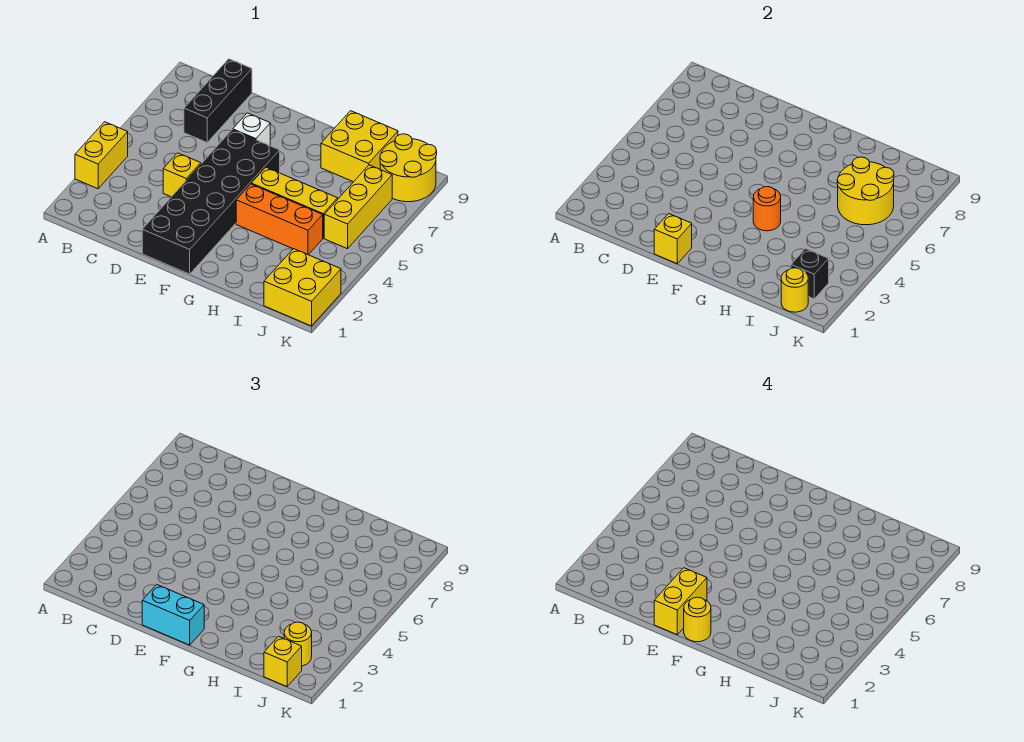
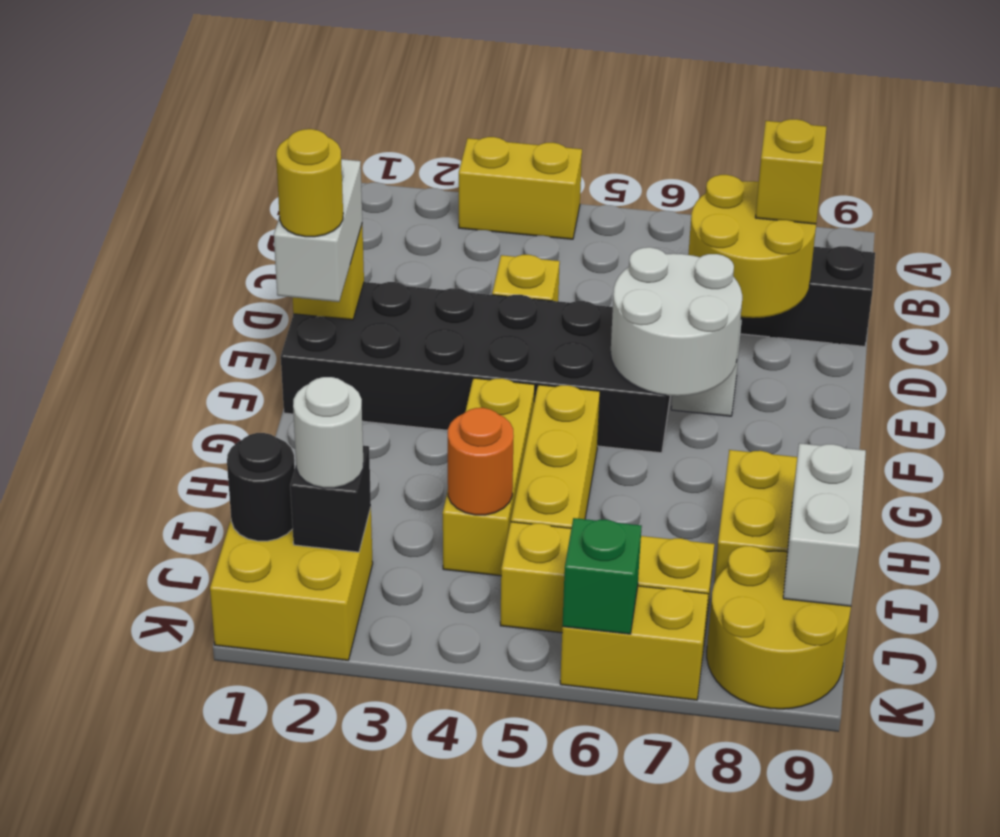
cyan 1x2 brick [142,585,204,645] -> white 1x2 brick [274,159,362,302]
yellow 1x2 brick [654,568,707,635] -> yellow 1x2 brick moved to [560,586,708,700]
none -> white 2x2 round brick [610,247,742,396]
orange 1x3 brick [236,184,323,255] -> yellow 1x3 brick [443,378,535,576]
orange 1x1 round brick [753,187,781,231] -> orange 1x1 round brick moved to [448,408,514,515]
yellow 2x2 round brick [837,157,894,225] -> yellow 2x2 round brick moved to [688,175,816,318]
none -> white 1x2 brick [783,443,866,606]
yellow 1x1 round brick [781,268,808,312] -> black 1x1 round brick [227,433,295,541]
yellow 1x1 brick [264,636,302,686] -> yellow 1x1 brick moved to [755,119,827,224]
yellow 1x1 round brick [284,622,312,666] -> white 1x1 round brick [293,377,363,488]
none -> green 1x1 brick [562,518,642,634]

